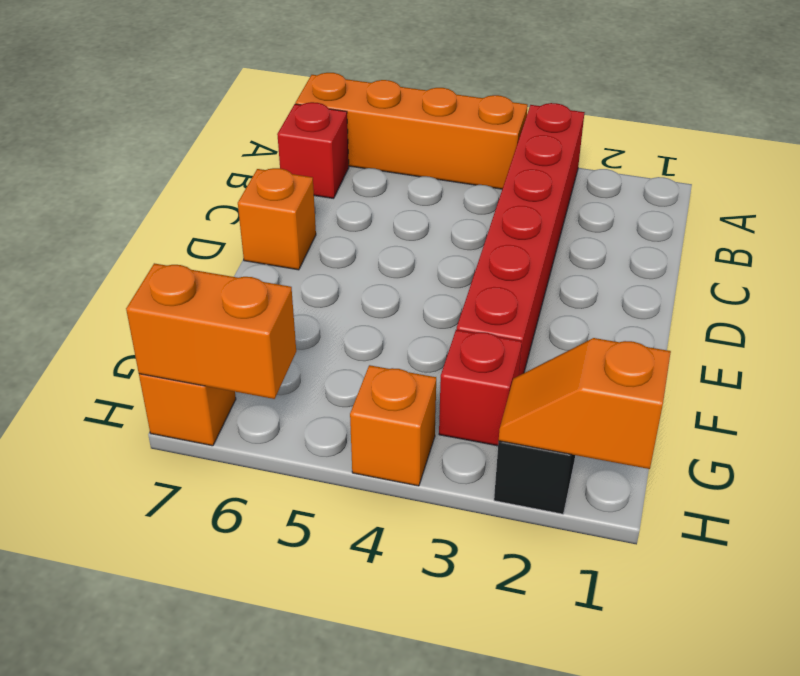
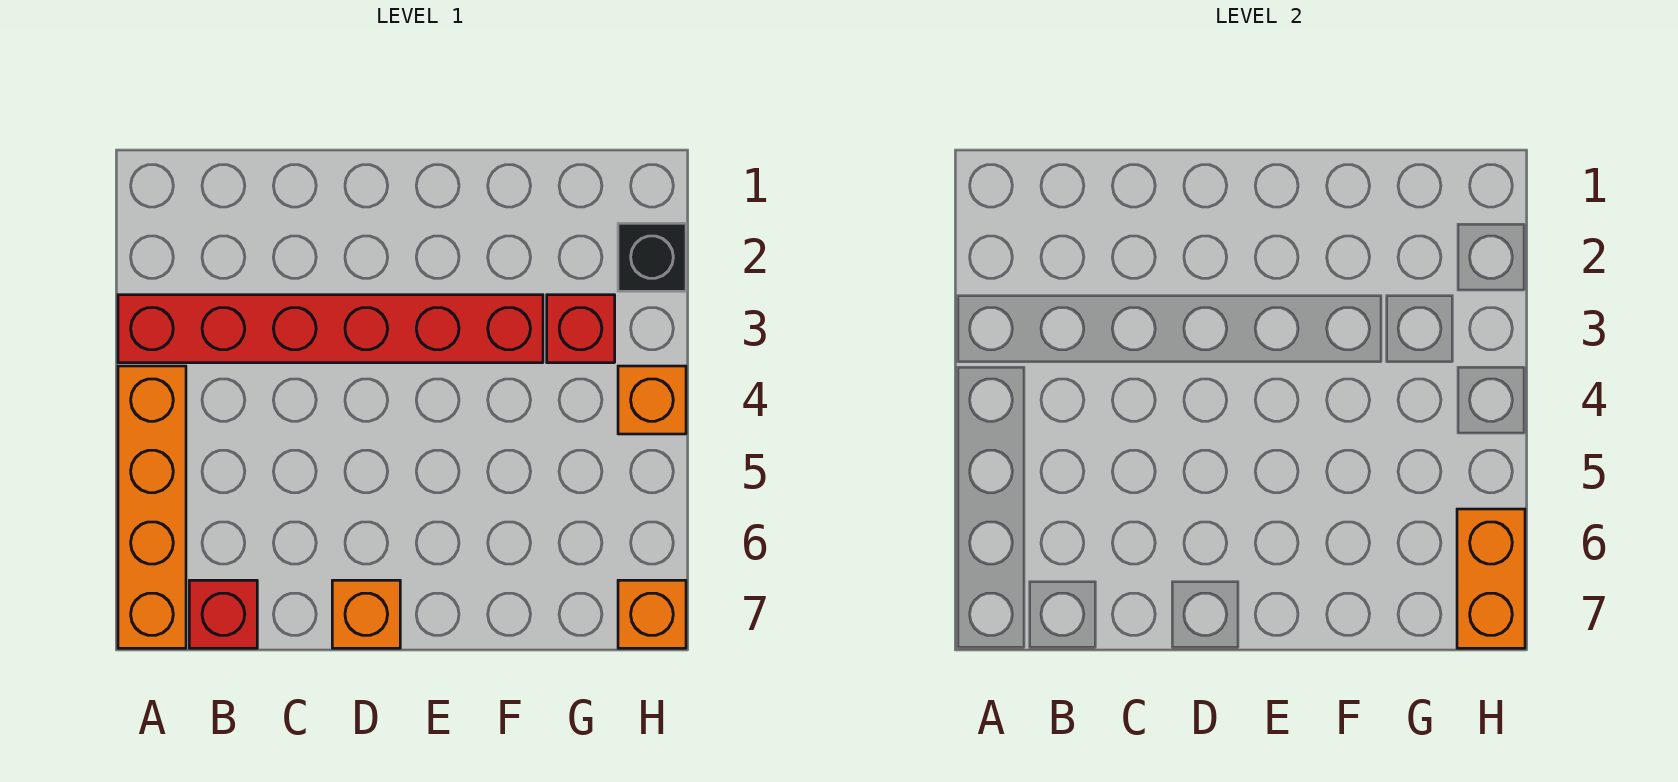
orange 1x2 slope [499,338,671,469] -> none

